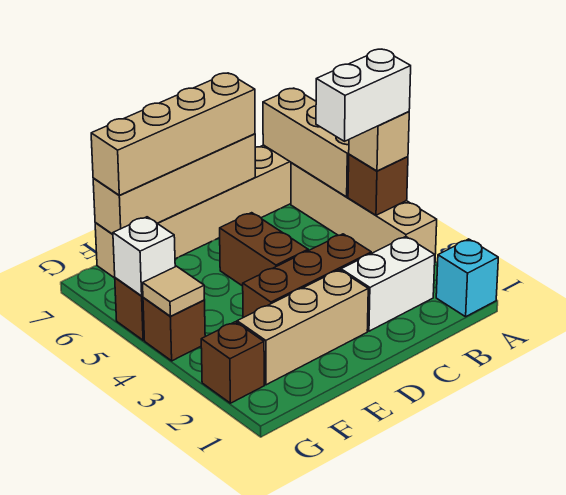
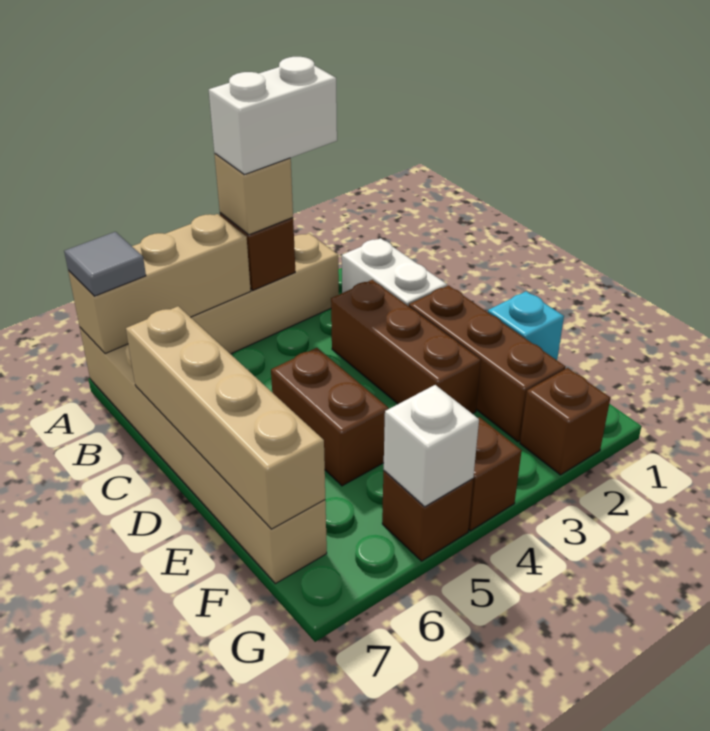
cyan 1x1 brick [436,239,498,317] -> cyan 1x1 brick moved to [488,291,564,360]
white 1x2 brick [316,49,411,141] -> white 1x2 brick turned to [209,57,337,175]
none -> grey 1x1 tile [64,232,146,296]
tan 1x4 brick [91,73,255,195] -> none
tan 1x3 brick [237,270,368,385] -> brown 1x3 brick [409,285,565,442]
brown 1x2 brick [220,213,308,286] -> brown 1x2 brick turned to [271,348,389,486]
tan 1x1 tile [143,266,204,316] -> none

